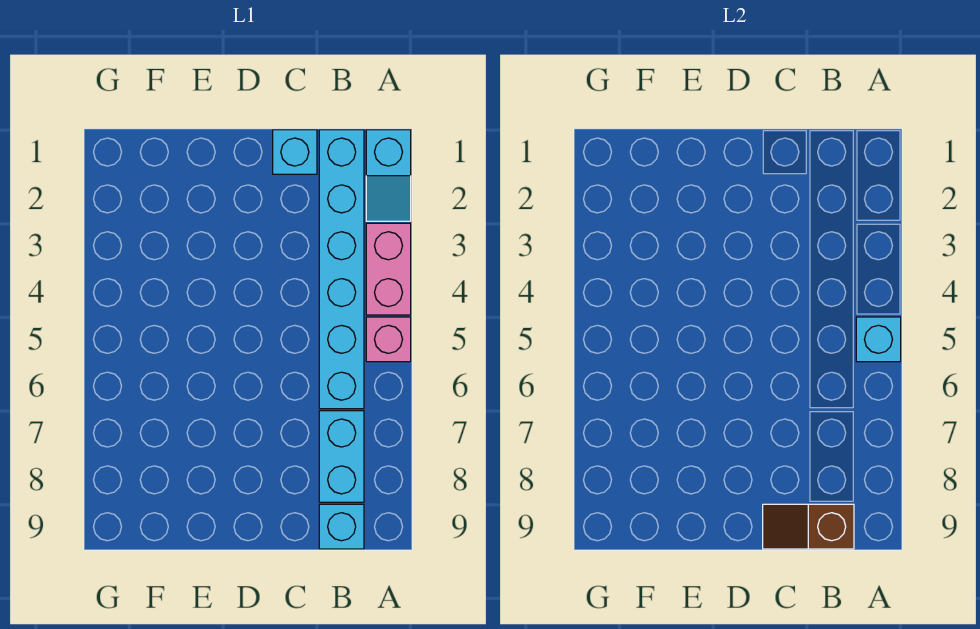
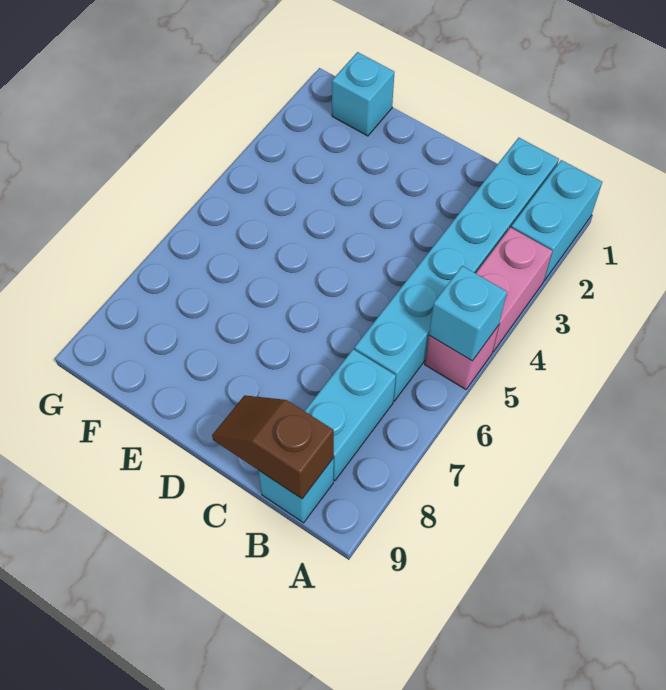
cyan 1x2 slope [366,130,411,221] -> cyan 1x2 brick [511,160,602,281]
cyan 1x1 brick [273,130,317,174] -> cyan 1x1 brick moved to [332,52,395,136]

